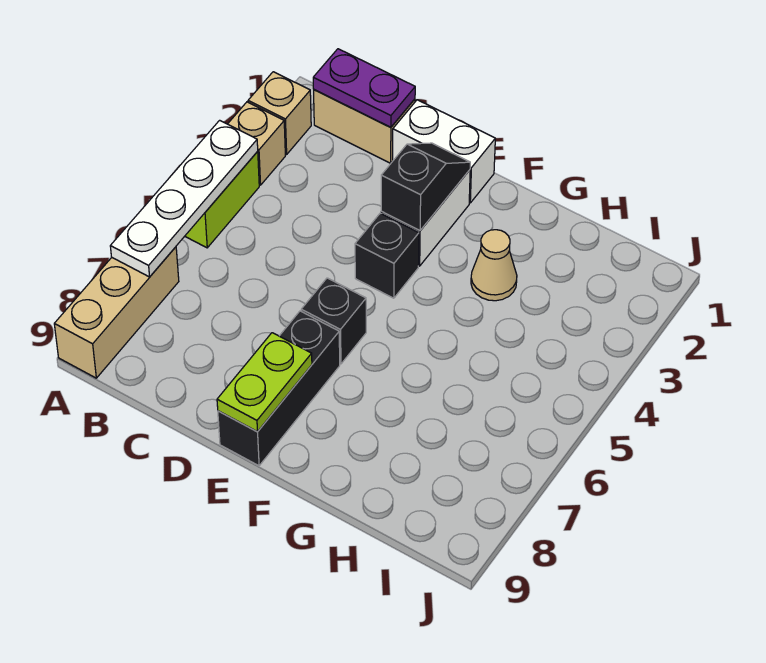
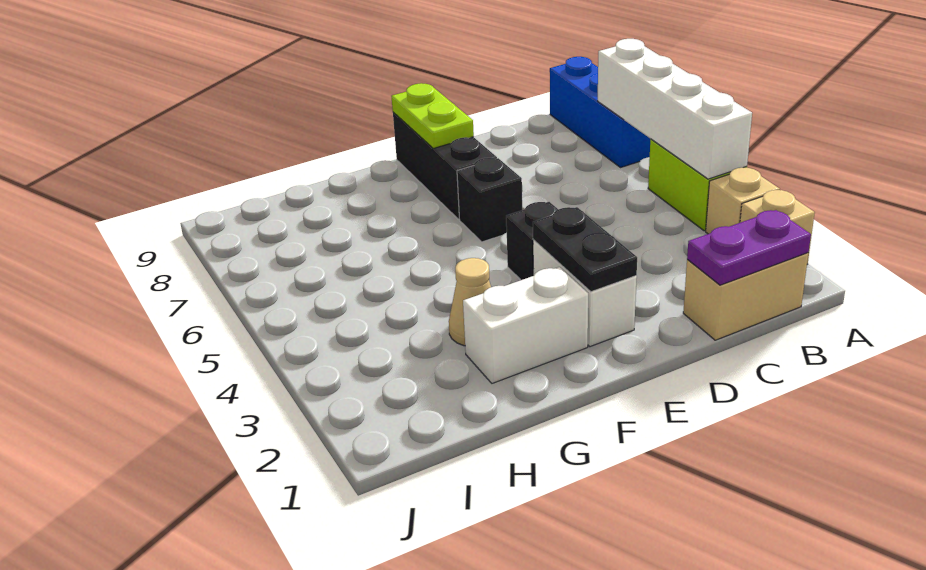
white 1x4 plate [110,120,258,277] -> white 1x4 brick [598,39,752,179]
tan 1x3 brick [54,247,179,378] -> blue 1x3 brick [550,57,650,168]
white 1x2 brick [393,100,495,203] -> white 1x2 brick moved to [463,267,588,383]
black 1x2 slope [381,143,470,230] -> black 1x2 plate [533,207,637,292]

